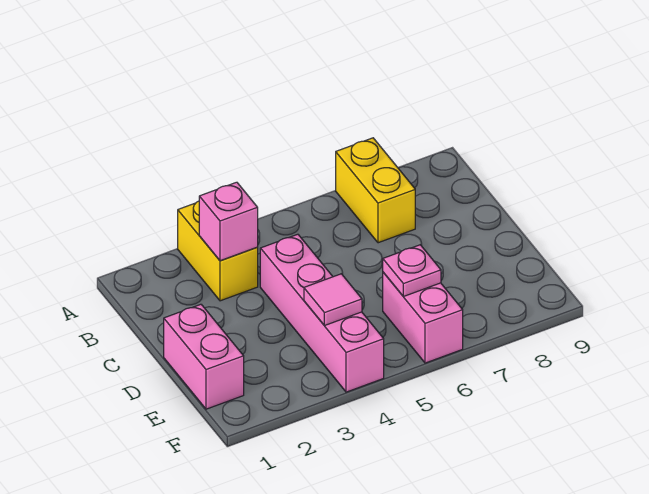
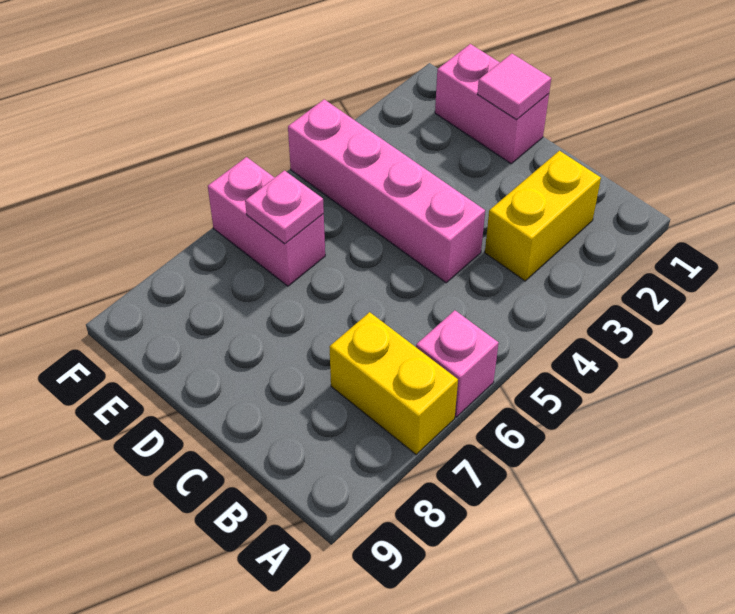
yellow 1x2 brick [178,201,258,301] -> yellow 1x2 brick turned to [485,151,601,281]
pink 1x1 brick [199,182,258,261] -> pink 1x1 brick moved to [416,310,499,417]
pink 1x1 tile [304,274,362,326] -> pink 1x1 tile moved to [477,54,551,120]

